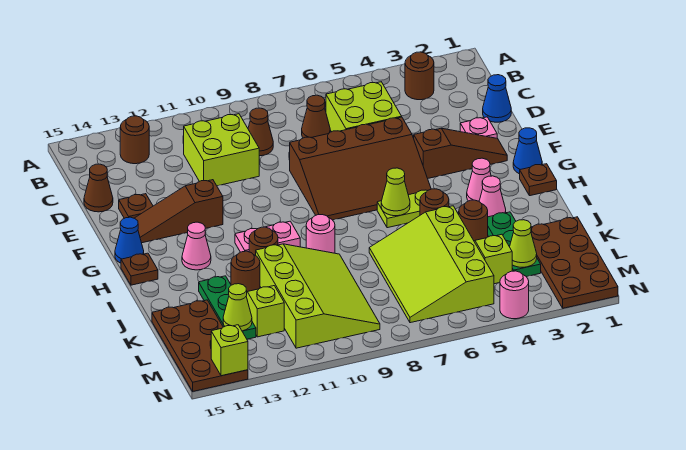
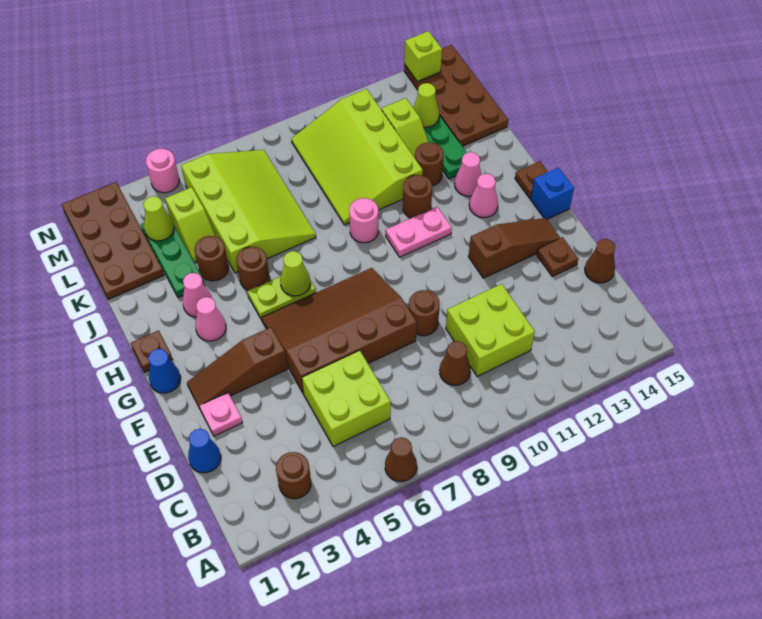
brown 1x1 round brick [120,116,149,164] -> brown 1x1 round brick moved to [409,290,440,336]
brown 1x1 cone [302,95,330,138] -> brown 1x1 cone moved to [385,437,417,481]
blue 1x1 cone [115,217,144,263] -> blue 1x1 brick [530,168,574,219]
none -> pink 1x1 cone [454,152,481,196]

